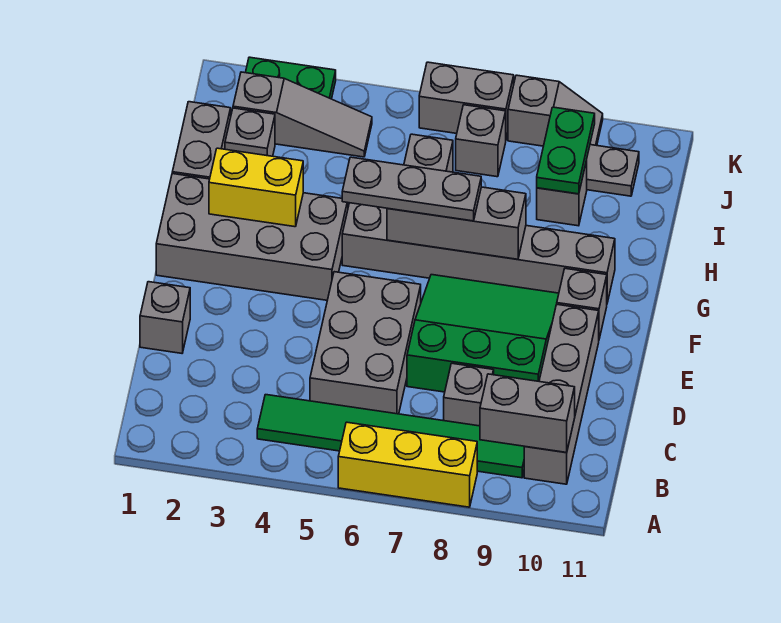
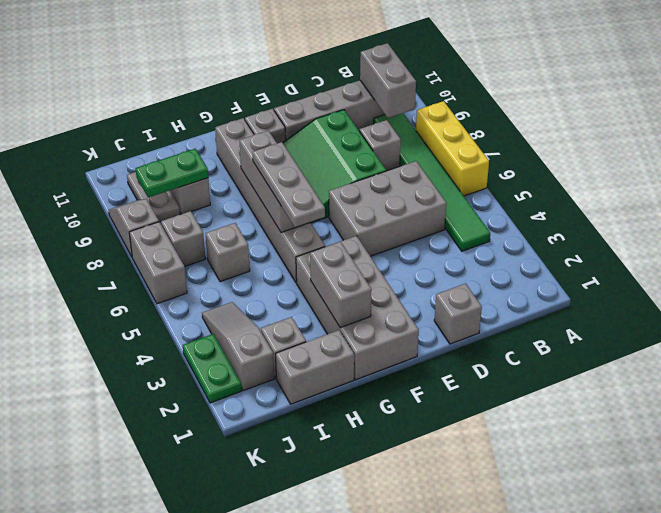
yellow 1x2 brick [209,148,303,227] -> grey 1x2 brick [310,242,372,328]

